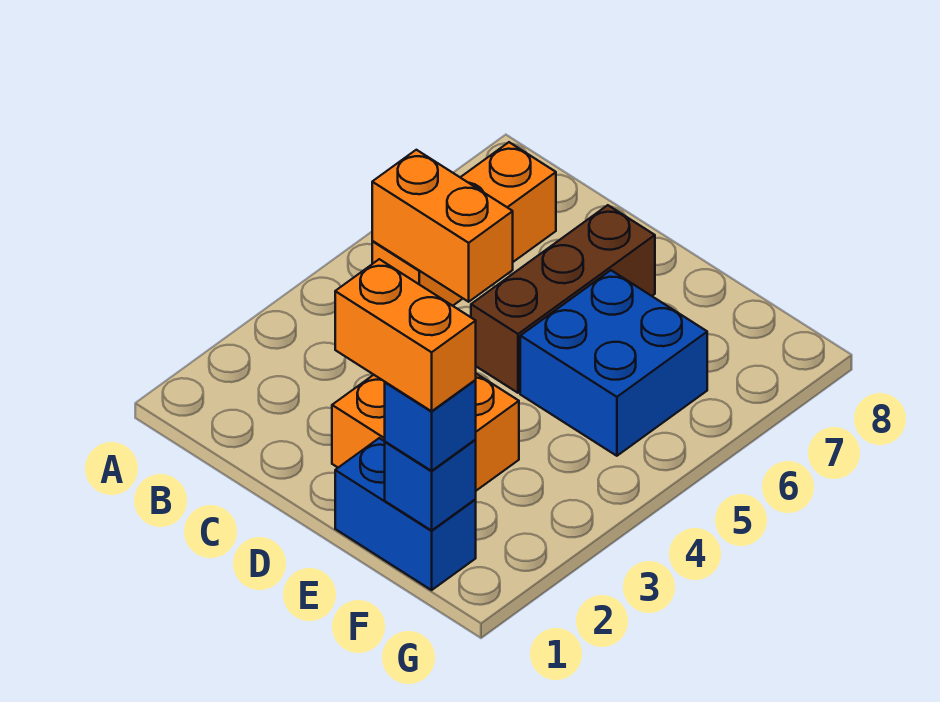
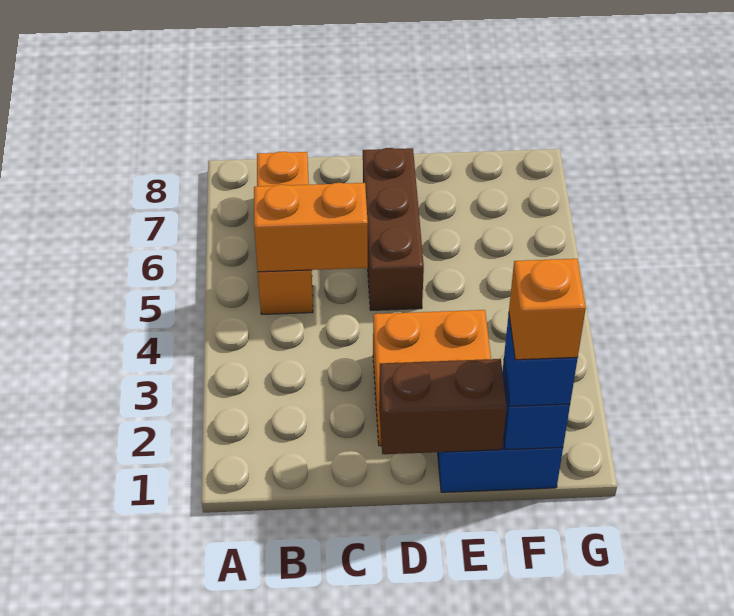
none -> brown 1x2 brick [379,359,507,454]
orange 1x2 brick [335,259,476,411] -> orange 1x1 brick [509,259,586,360]
blue 2x2 brick [520,270,707,456] -> none

